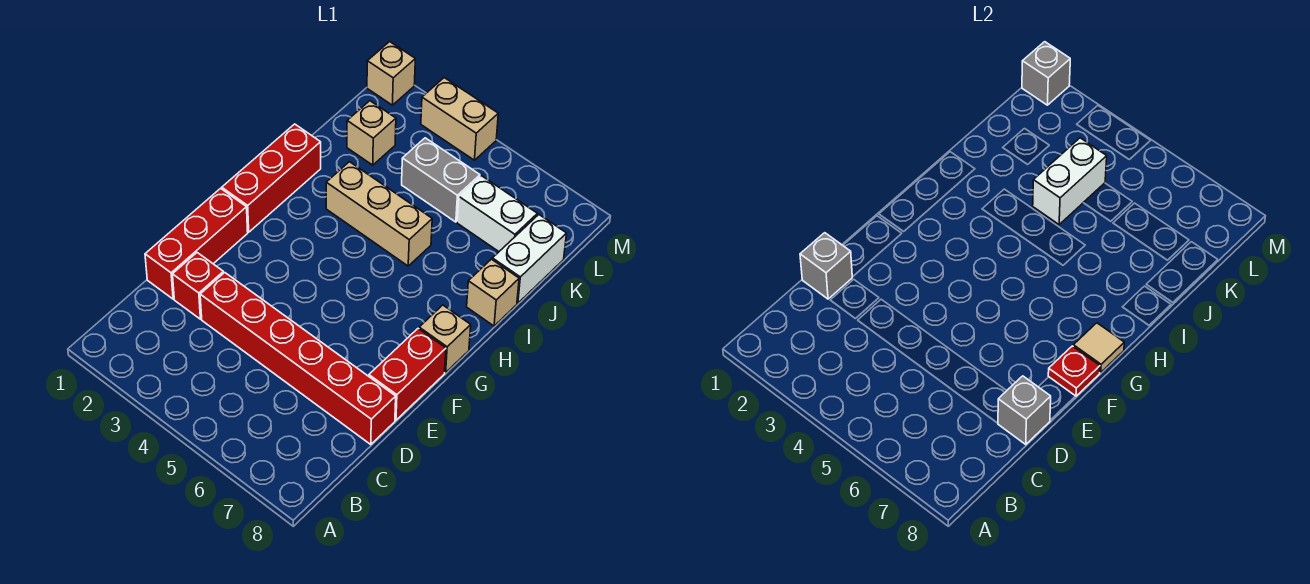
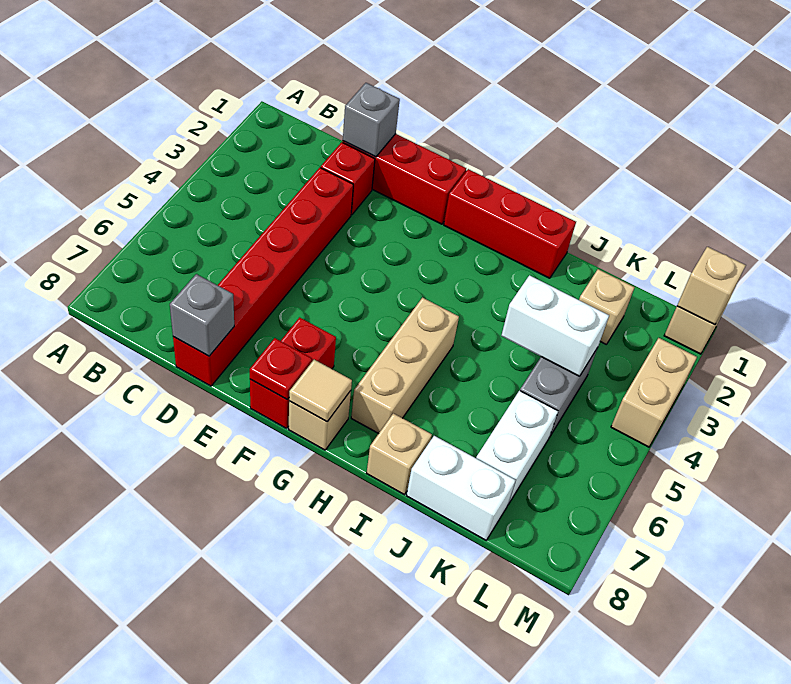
red 1x2 brick [369,329,446,420] -> red 1x2 brick turned to [250,317,336,428]
tan 1x3 brick [326,162,432,266] -> tan 1x3 brick moved to [351,297,459,434]
grey 1x1 brick [1022,42,1070,105] -> tan 1x1 brick [677,247,746,324]

